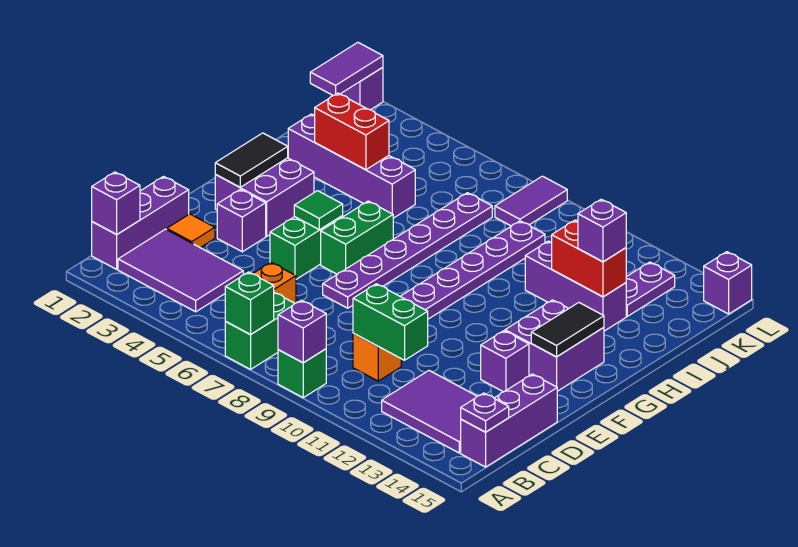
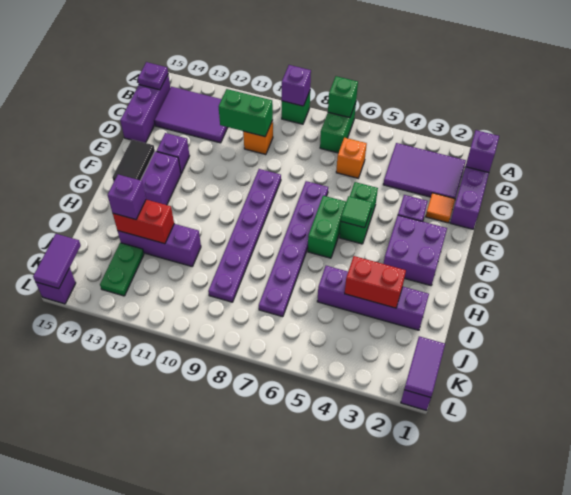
black 1x2 tile [215,133,288,187] -> none
purple 1x2 plate [626,262,675,316] -> green 1x2 plate [100,243,144,296]
purple 1x2 tile [495,176,567,226] -> purple 1x2 tile moved to [33,234,81,289]

